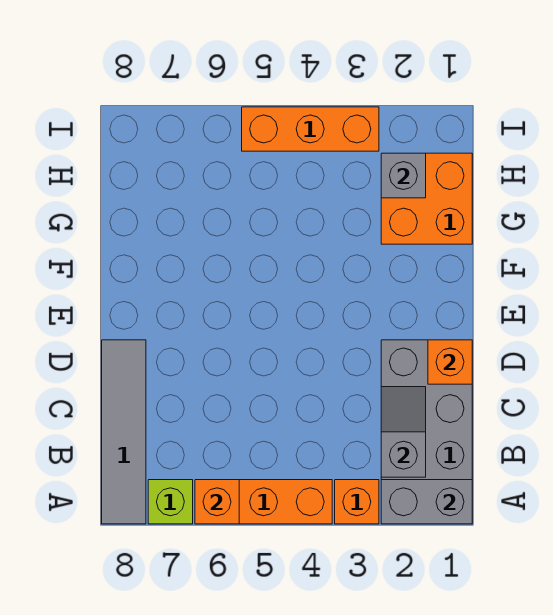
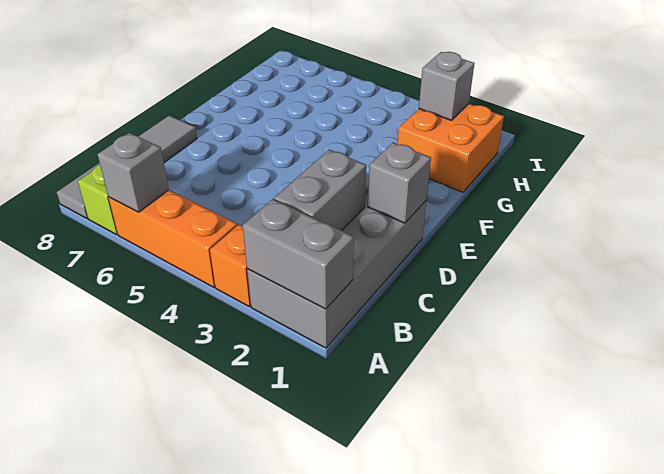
orange 1x1 brick [195,480,239,524] -> grey 1x1 brick [98,133,169,212]
grey 1x2 slope [381,387,426,477] -> grey 1x2 brick [274,150,366,231]
orange 1x1 brick [428,340,472,384] -> grey 1x1 brick [368,143,431,223]
orange 1x3 brick [242,107,379,151] -> none

